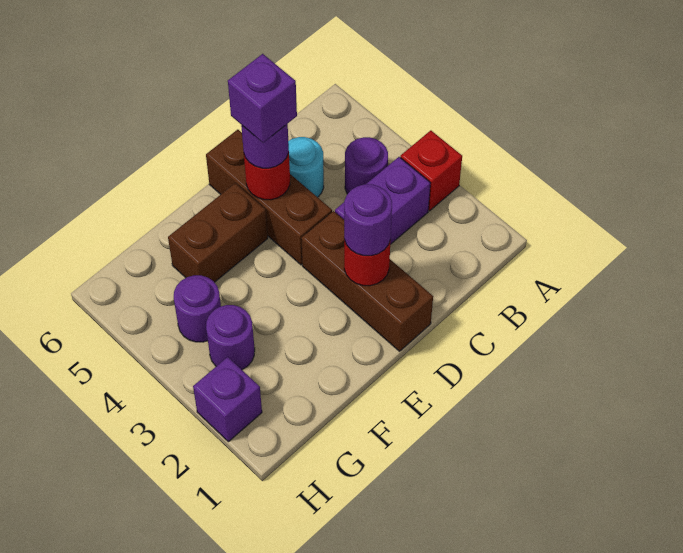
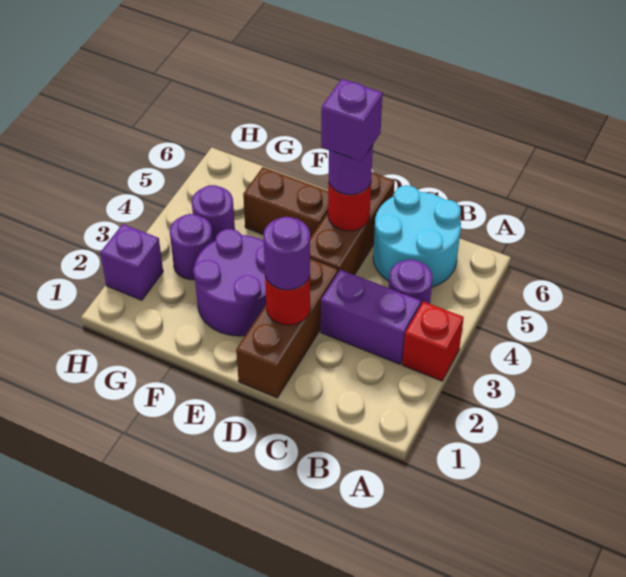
cyan 1x1 round brick [288,137,324,197] -> cyan 2x2 round brick [373,185,461,287]
none -> purple 2x2 round brick [193,229,266,336]

